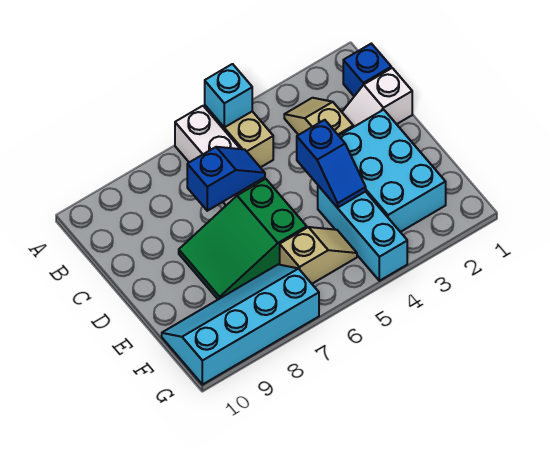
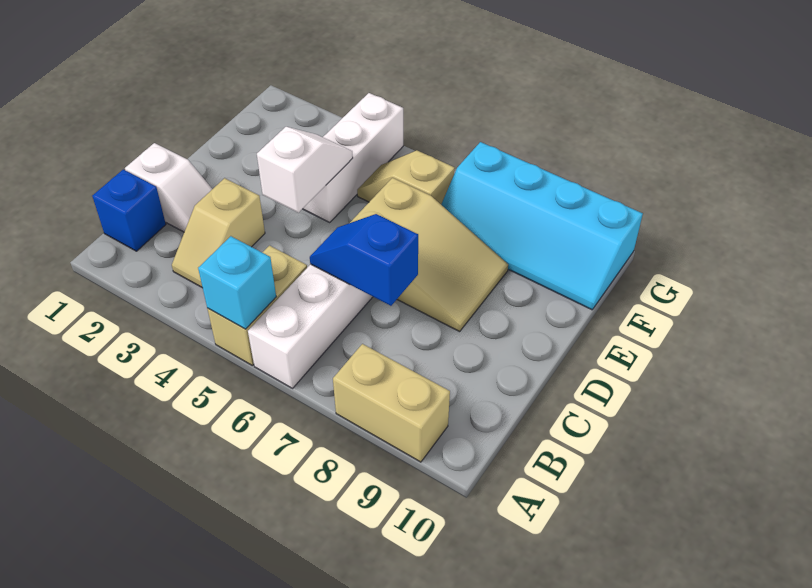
none -> tan 1x2 brick [333,344,450,462]
cyan 2x3 brick [339,110,446,232] -> none
blue 1x2 slope [297,120,366,208] -> white 1x2 slope [257,127,353,213]
green 2x3 slope [179,179,307,299] -> tan 2x3 slope [350,178,508,332]
cyan 1x3 brick [318,186,407,281] -> white 1x3 brick [303,93,403,223]

